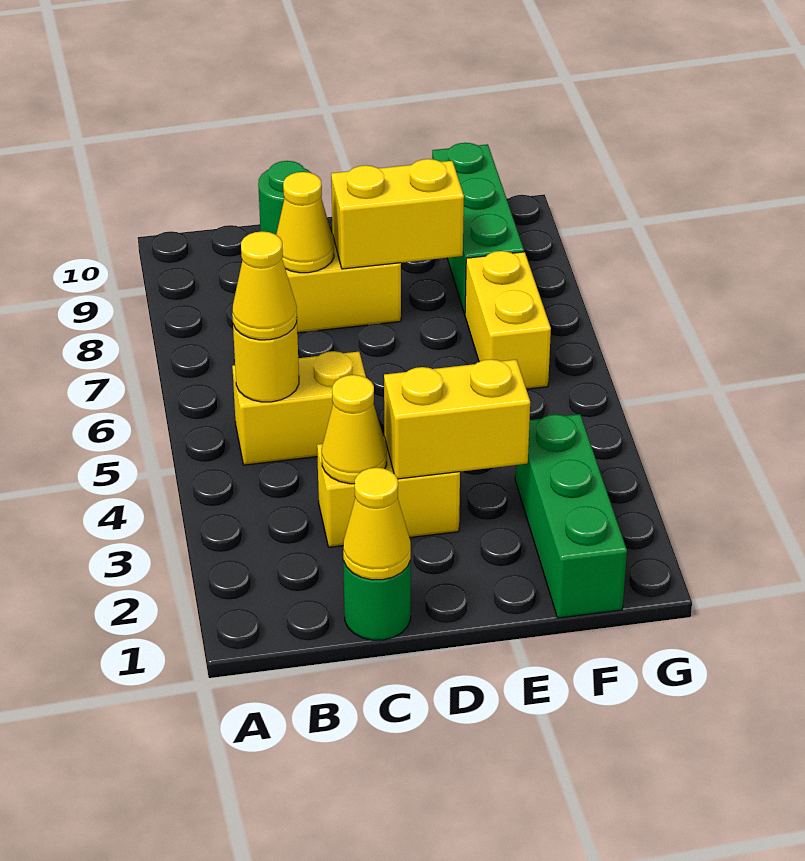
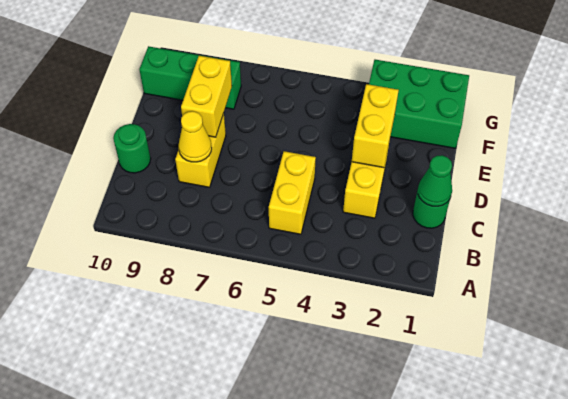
yellow 1x1 round brick [233,323,299,402] -> none
yellow 1x1 cone [232,231,297,340] -> none
yellow 1x1 cone [343,468,411,580] -> green 1x1 cone [418,155,452,206]
yellow 1x1 cone [322,375,387,484] -> none
green 1x3 brick [515,414,627,618] -> green 2x3 brick [369,60,469,148]
yellow 1x2 brick [465,251,551,389] -> none

